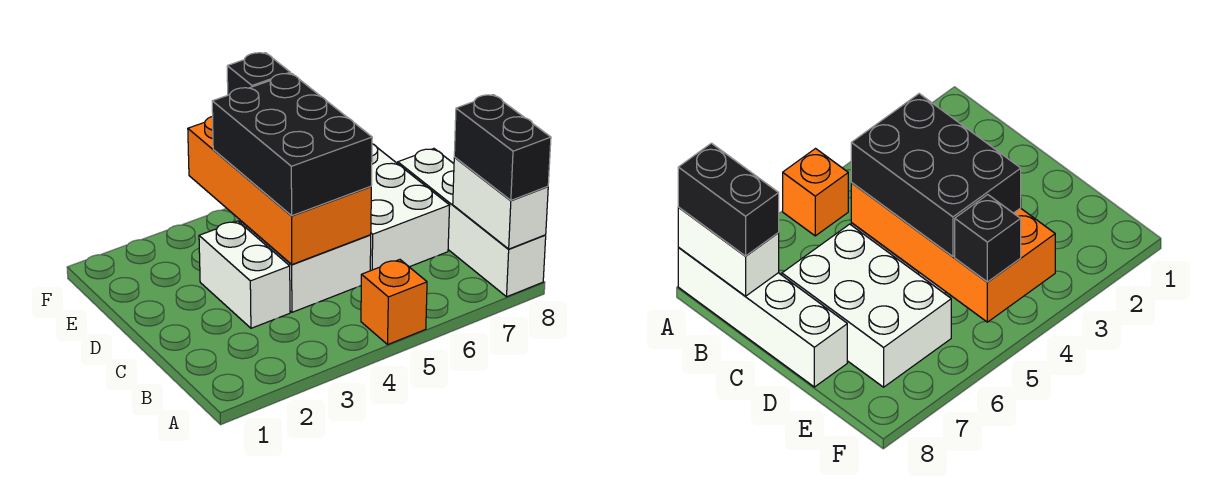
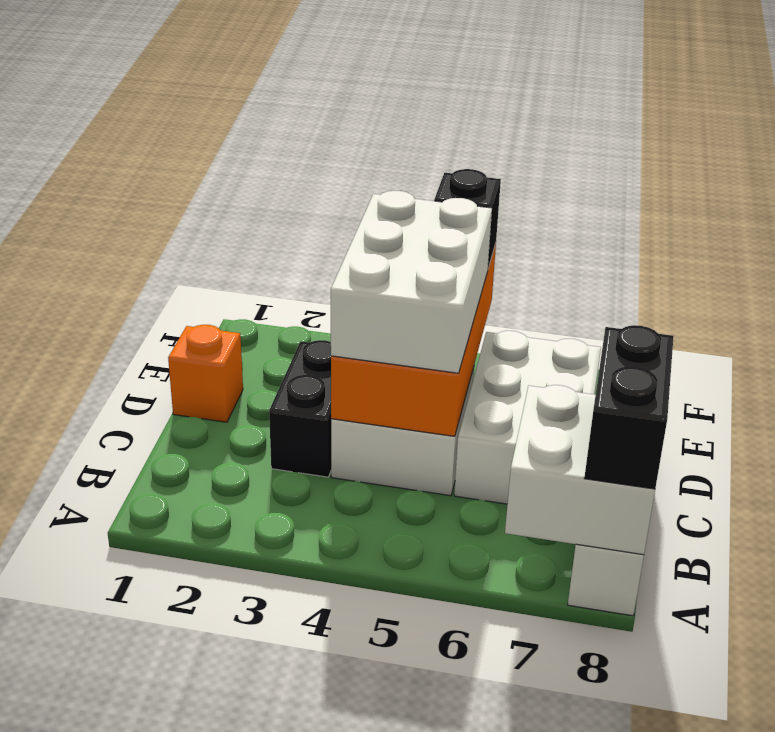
orange 1x1 brick [361,260,427,344] -> orange 1x1 brick moved to [168,325,243,422]
white 1x2 brick [453,158,548,249] -> white 2x2 brick [505,385,655,555]
white 1x2 brick [199,221,290,328] -> black 1x2 brick [269,340,331,477]
black 2x3 brick [212,73,372,216] -> white 2x3 brick [331,191,492,373]

